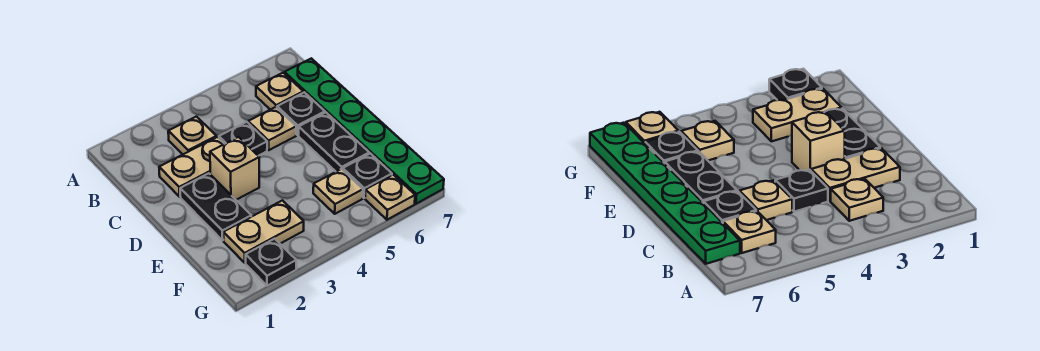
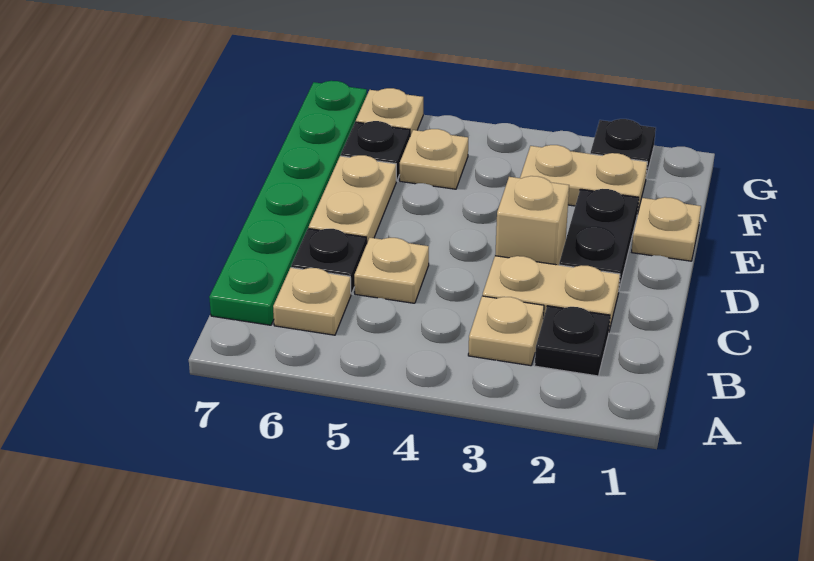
black 1x1 plate [219,122,267,156] -> black 1x1 plate moved to [535,306,610,376]
black 1x2 plate [299,113,369,171] -> tan 1x2 plate [309,155,396,242]
none -> tan 1x1 plate [632,197,701,261]

